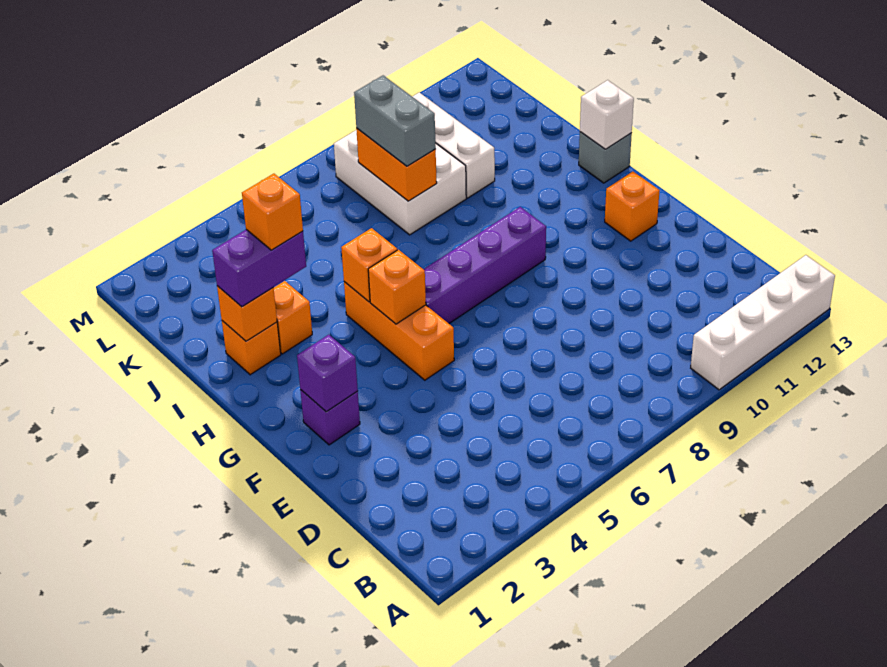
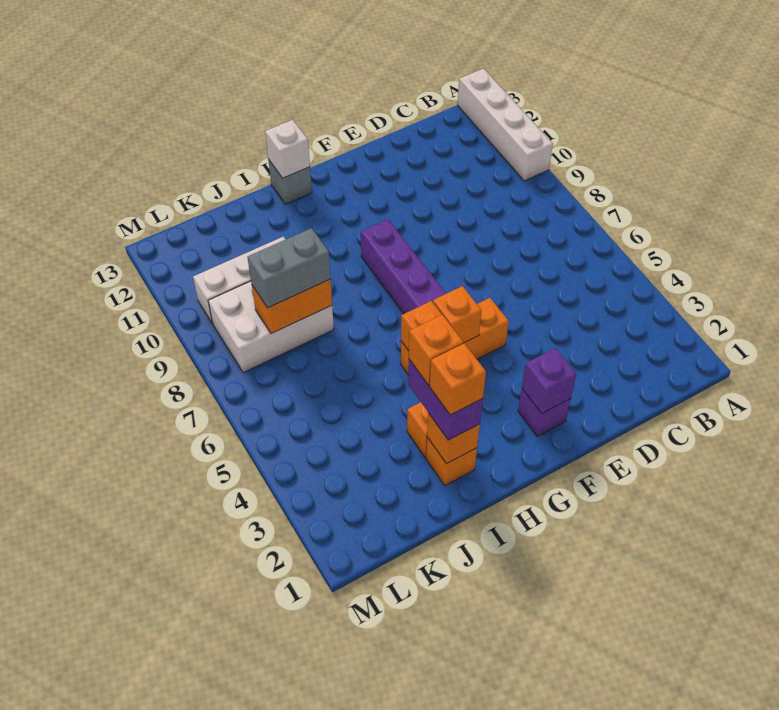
orange 1x1 brick [605,171,659,241] -> orange 1x1 brick moved to [430,343,486,415]

